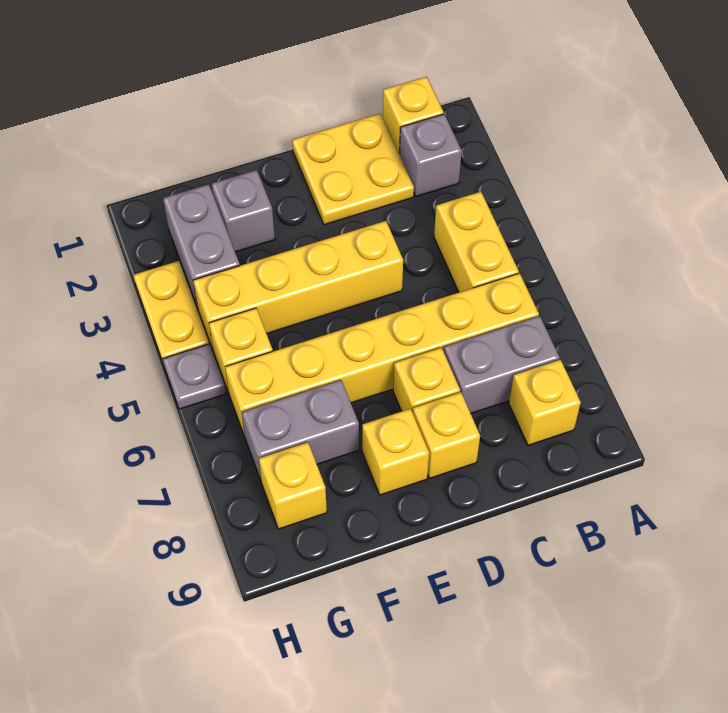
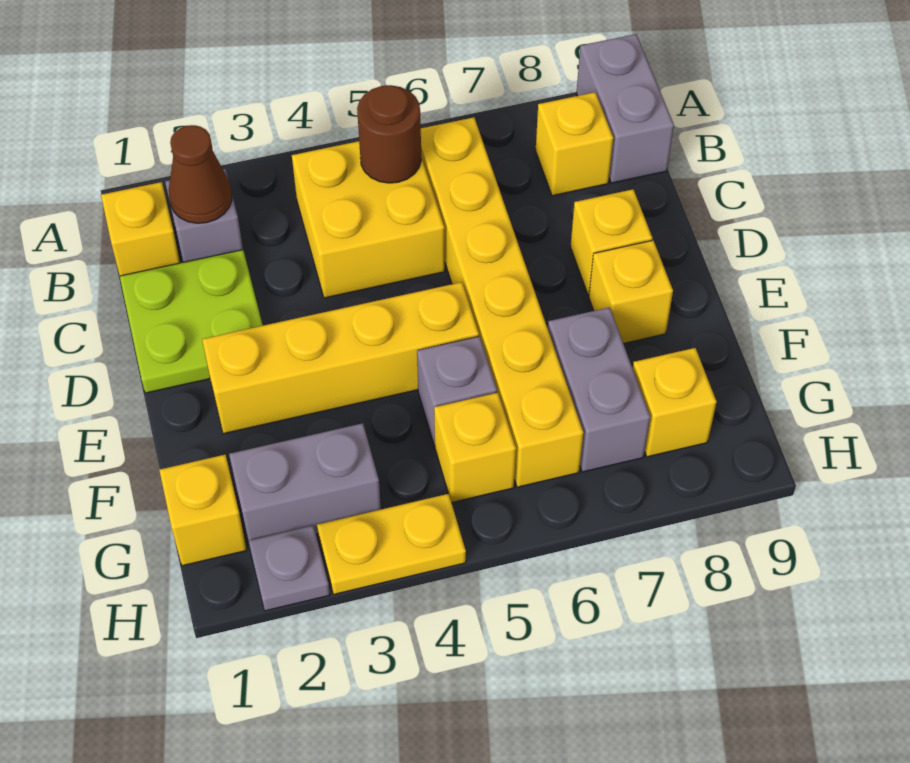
none -> brown 1x1 cone [169,125,232,223]
yellow 1x2 brick [434,192,519,292] -> yellow 2x2 brick [292,141,445,298]
none -> brown 1x1 round brick [357,85,421,183]
grey 1x2 brick [444,316,560,413] -> grey 1x2 brick moved to [577,34,674,183]
yellow 2x2 plate [292,113,414,225] -> lime 2x2 plate [120,250,263,393]
yellow 1x4 brick [193,221,403,349] -> yellow 1x4 brick turned to [202,282,479,434]
yellow 1x1 brick [393,348,460,413] -> yellow 1x1 brick moved to [159,455,247,566]
grey 1x1 brick [211,170,275,252] -> grey 1x1 brick moved to [417,336,497,445]
grey 1x1 plate [163,344,226,409] -> grey 1x1 plate moved to [248,526,330,611]

